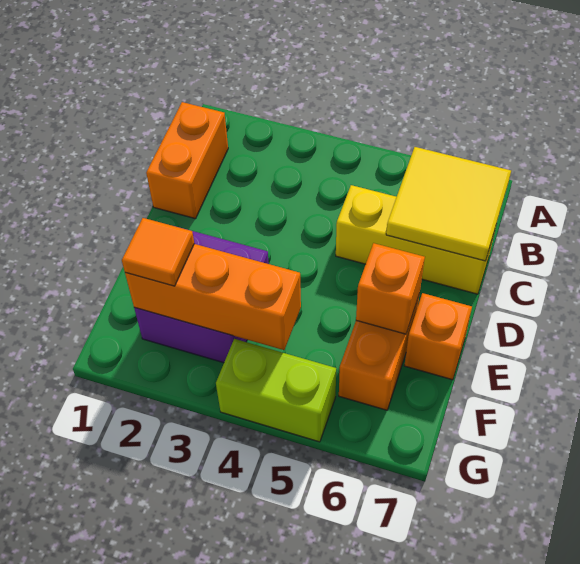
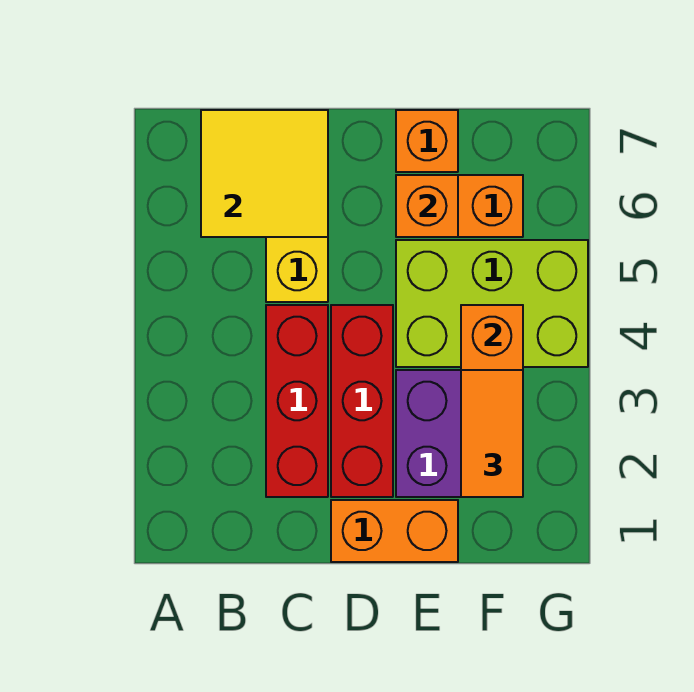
orange 1x2 brick [146,102,228,219] -> orange 1x2 brick moved to [331,500,458,562]
none -> red 1x3 brick [266,305,328,497]
none -> red 1x3 brick [331,305,393,497]
orange 1x1 tile [122,218,194,286] -> orange 1x2 tile [461,370,523,497]
lime 1x2 brick [216,339,336,442] -> lime 2x3 brick [396,240,588,367]

